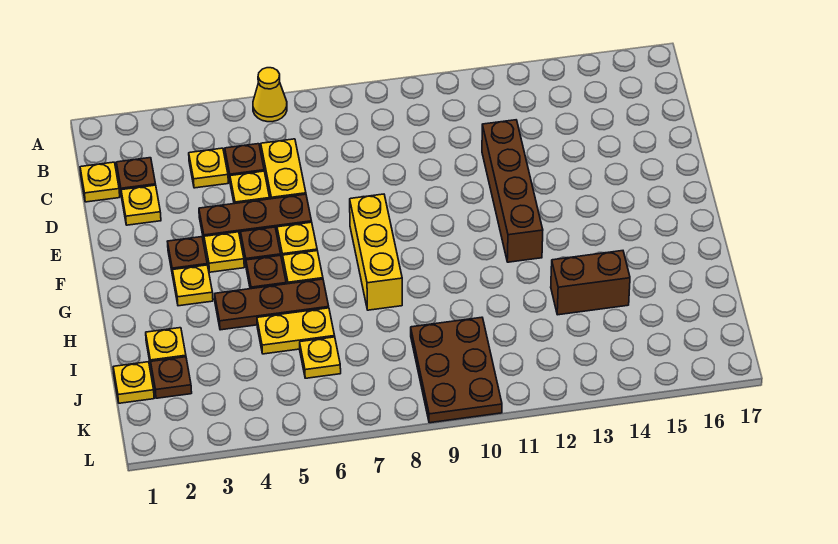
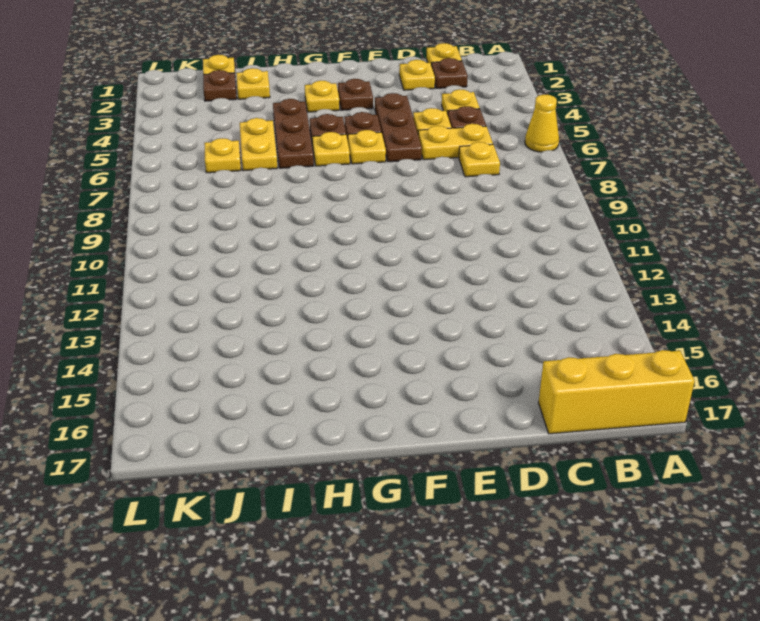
brown 1x4 brick [482,120,543,262] -> none
yellow 1x1 plate [204,232,244,272] -> yellow 1x1 plate moved to [459,142,500,177]
yellow 1x3 brick [350,194,402,310] -> yellow 1x3 brick moved to [539,350,695,434]
brown 1x2 brick [551,251,630,315] -> none
brown 2x3 plate [411,317,502,423] -> none

